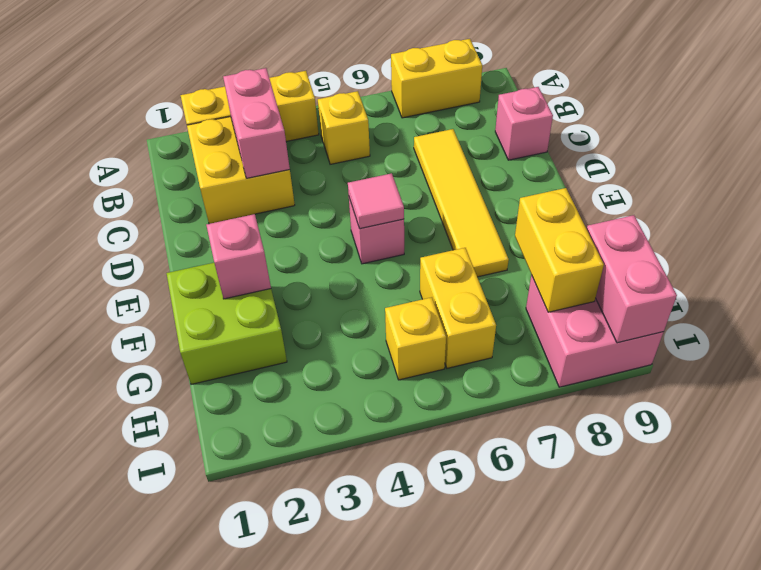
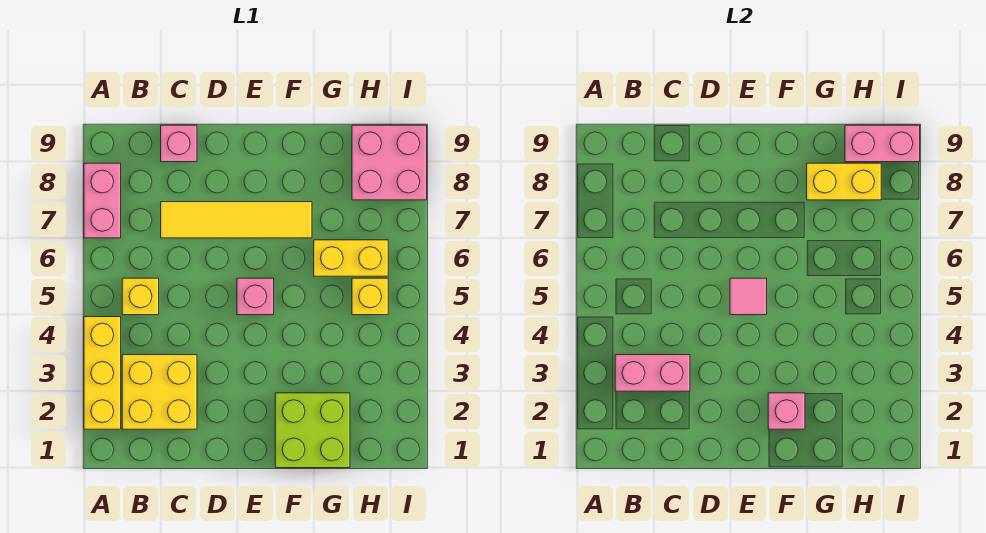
yellow 1x2 brick [391,39,482,118] -> pink 1x2 brick [84,163,121,238]

